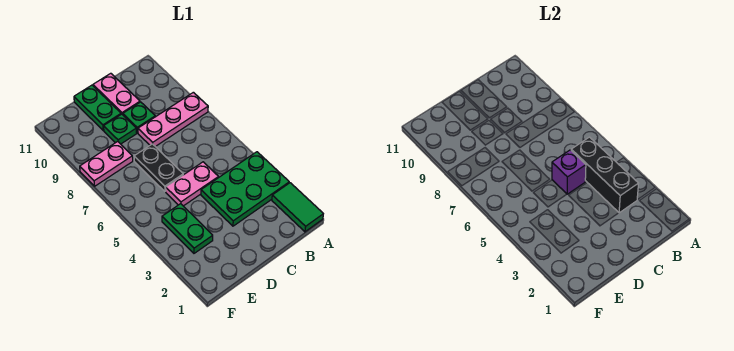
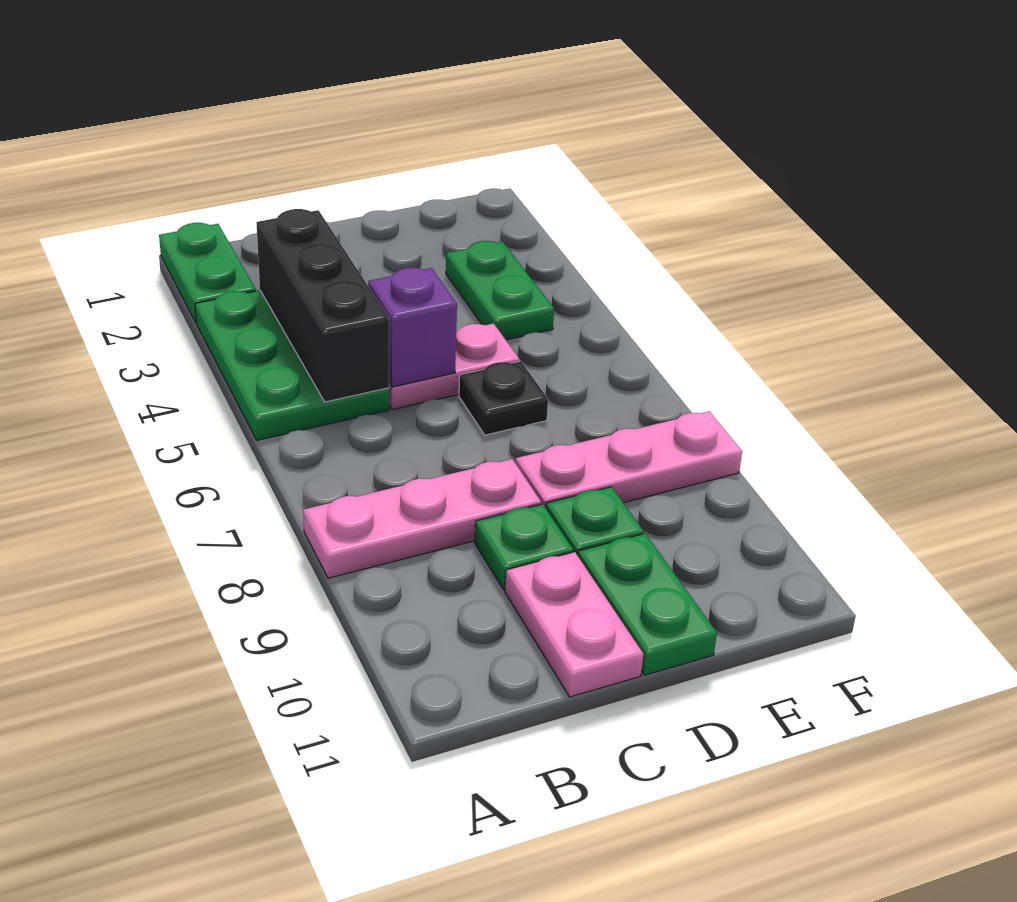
green 1x2 tile [272,183,323,232] -> green 1x2 plate [159,223,256,322]
green 2x3 plate [201,152,289,226] -> green 2x3 plate turned to [195,290,389,440]
black 1x2 plate [134,144,183,191] -> black 1x1 plate [459,361,548,435]
pink 1x2 plate [80,142,133,186] -> pink 1x3 plate [515,411,742,508]

